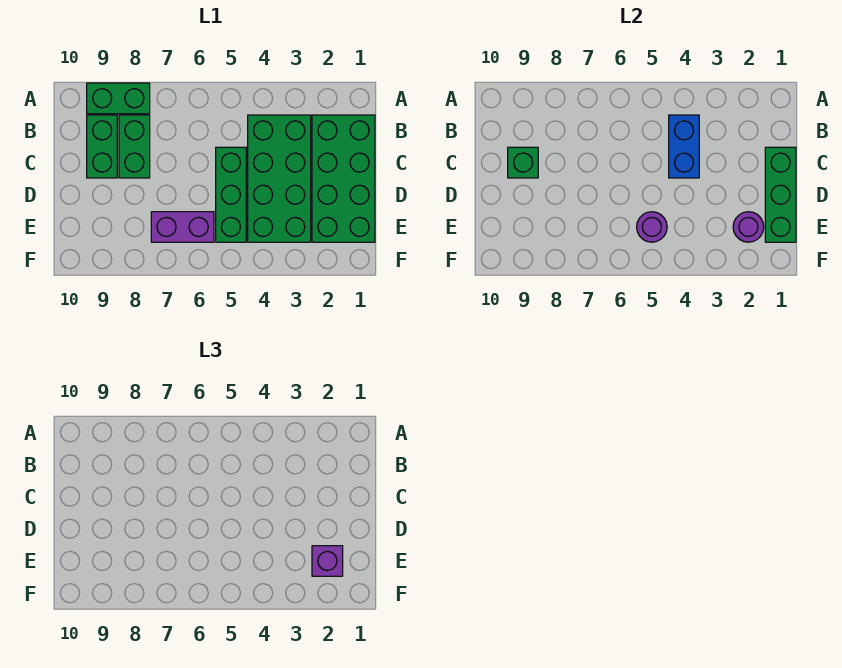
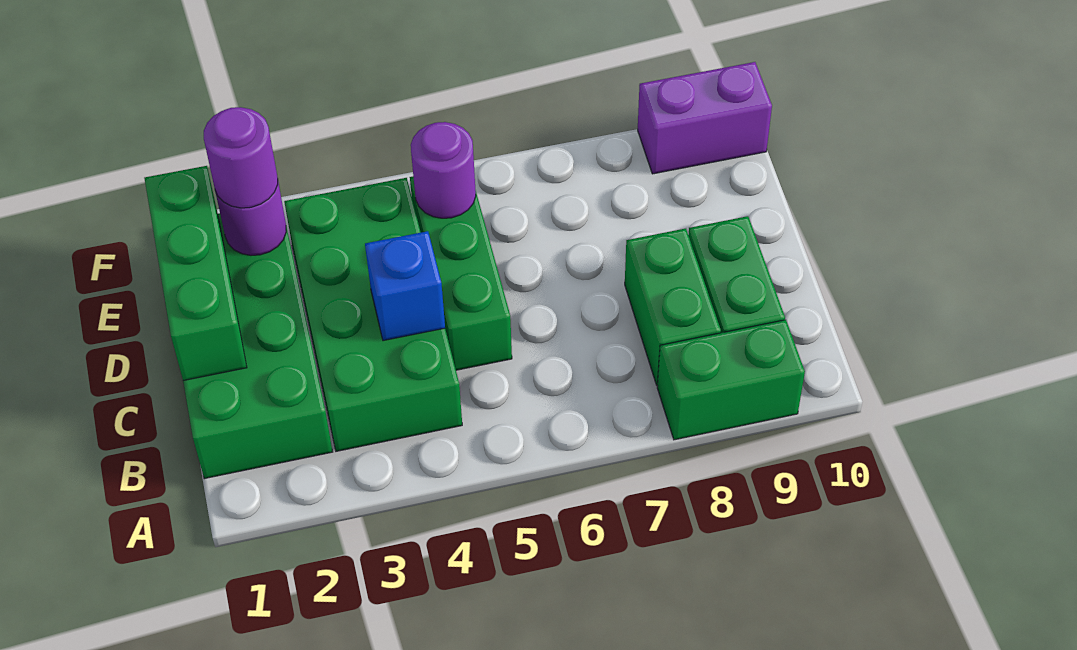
blue 1x2 brick [669,115,699,178] -> blue 1x1 brick [365,231,445,341]
green 1x1 brick [508,147,538,178] -> none
purple 1x1 brick [312,546,343,576] -> purple 1x1 round brick [204,107,278,208]
purple 1x2 brick [151,212,214,242] -> purple 1x2 brick moved to [638,62,772,174]

